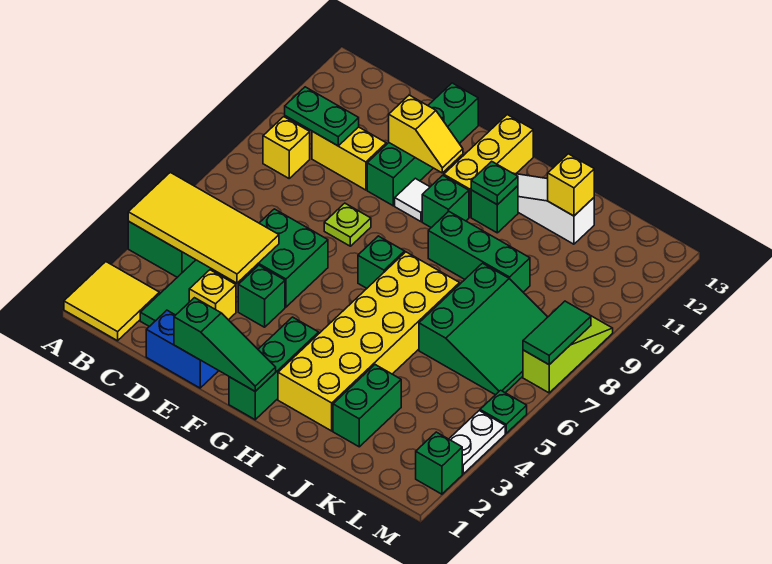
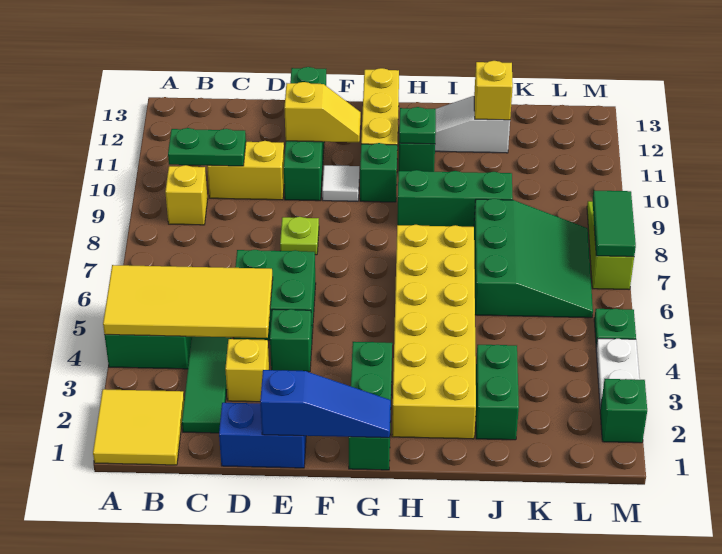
green 1x3 slope [174,298,276,391] -> blue 1x3 slope [260,370,391,438]
green 1x1 brick [358,236,405,288] -> none

